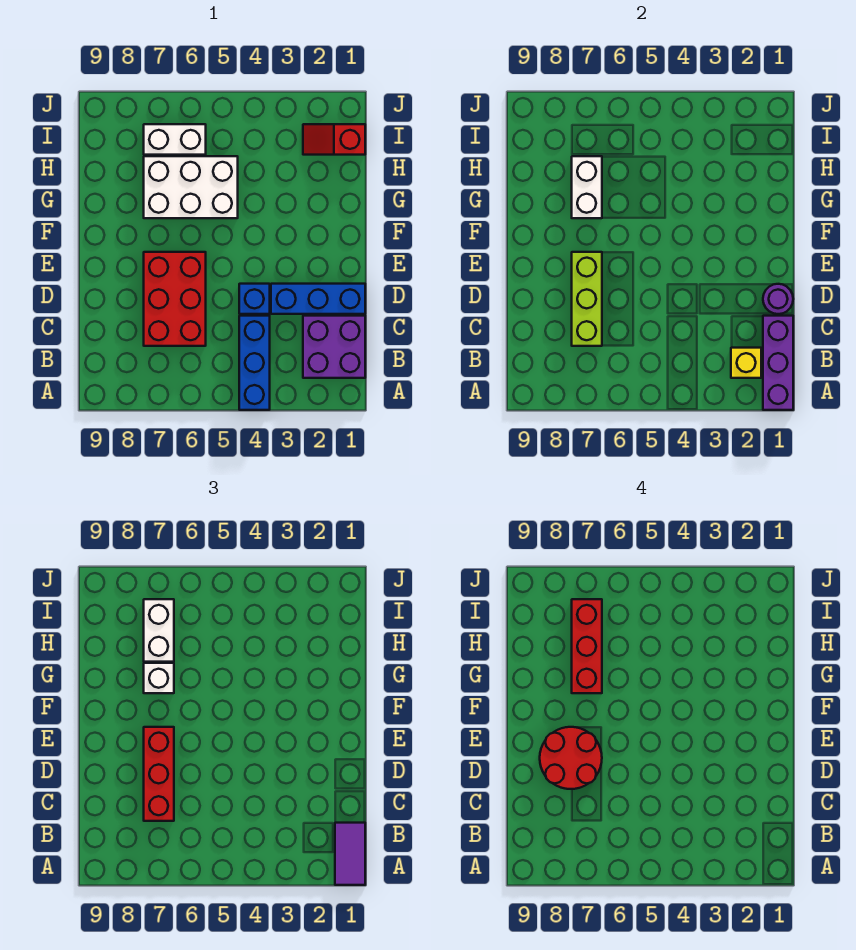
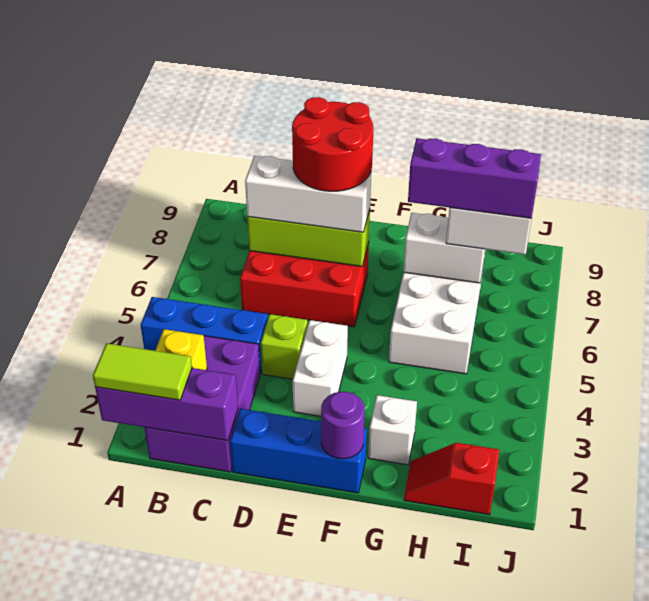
purple 1x2 tile [335,823,365,885] -> lime 1x2 tile [93,343,192,400]
purple 2x2 brick [303,316,365,378] -> purple 2x3 brick [144,336,260,472]
red 1x3 brick [144,727,174,821] -> white 1x3 brick [245,156,371,232]
blue 1x3 brick [271,284,365,314] -> blue 1x3 brick turned to [230,409,367,493]
purple 1x1 round brick [763,284,793,314] -> purple 1x1 round brick moved to [321,392,365,459]
blue 1x1 brick [239,284,270,314] -> lime 1x1 brick [261,314,308,379]
white 1x1 brick [144,663,174,693] -> white 1x1 brick moved to [368,395,417,465]
red 1x3 brick [572,599,602,693] -> purple 1x3 brick [408,138,541,218]
red 1x2 slope [303,124,365,155] -> red 1x2 slope turned to [404,443,499,515]
white 1x2 brick [144,124,206,155] -> white 1x2 brick moved to [293,320,348,416]

